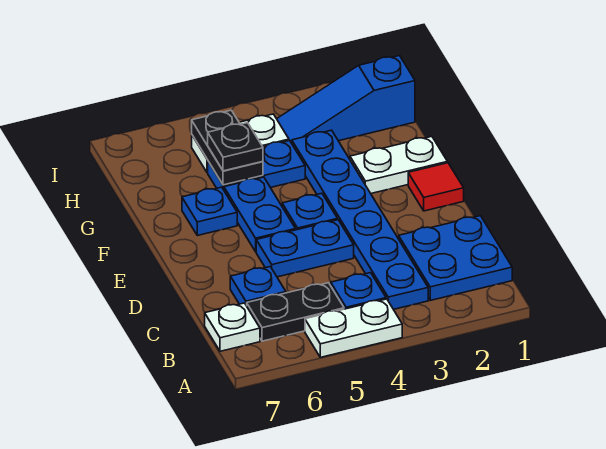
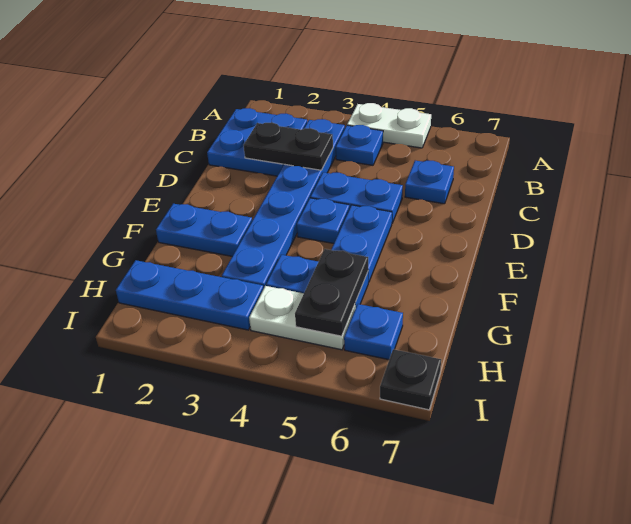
black 1x2 plate [247,283,344,341] -> black 1x2 plate moved to [243,123,333,170]
white 1x1 plate [205,303,260,351] -> none
red 1x1 tile [408,163,464,211] -> none
white 1x2 plate [350,136,447,193] -> blue 1x2 plate [156,204,252,256]
blue 1x1 plate [182,187,237,236] -> blue 1x1 plate moved to [344,304,403,360]
black 1x1 plate [208,123,263,171] -> black 1x1 plate moved to [380,349,441,410]
blue 1x3 slope [277,56,415,143] -> blue 1x3 plate [116,260,263,330]

